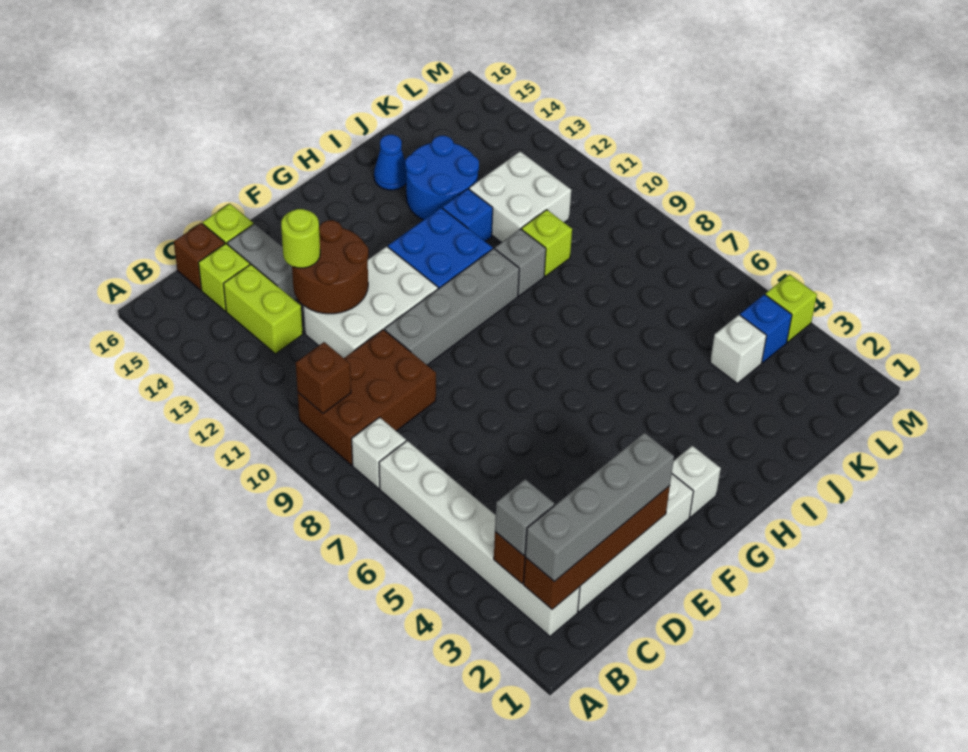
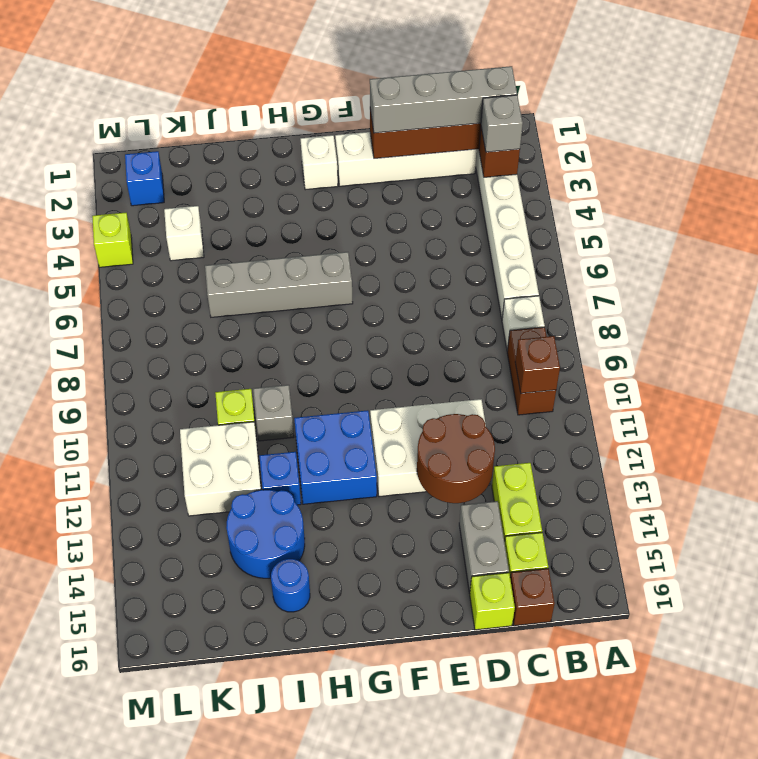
brown 2x3 brick [298,329,436,465] -> brown 1x2 brick [507,327,556,415]
lime 1x1 round brick [281,209,320,268] -> none
grey 1x4 brick [385,249,519,365] -> grey 1x4 brick moved to [205,252,353,317]
blue 1x1 cone [374,135,406,190] -> blue 1x1 round brick [271,559,310,612]
blue 1x1 brick [740,294,792,363] -> blue 1x1 brick moved to [125,151,164,206]

